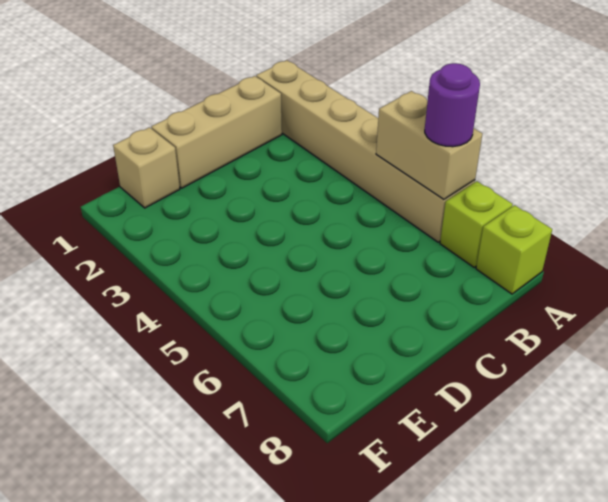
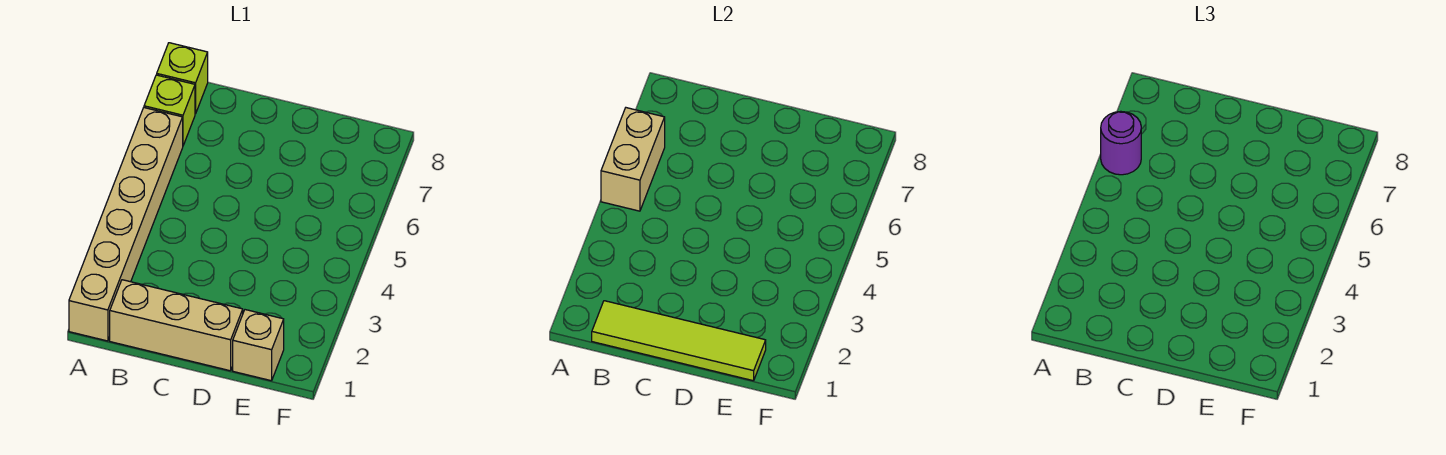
none -> lime 1x4 tile [592,301,766,381]

